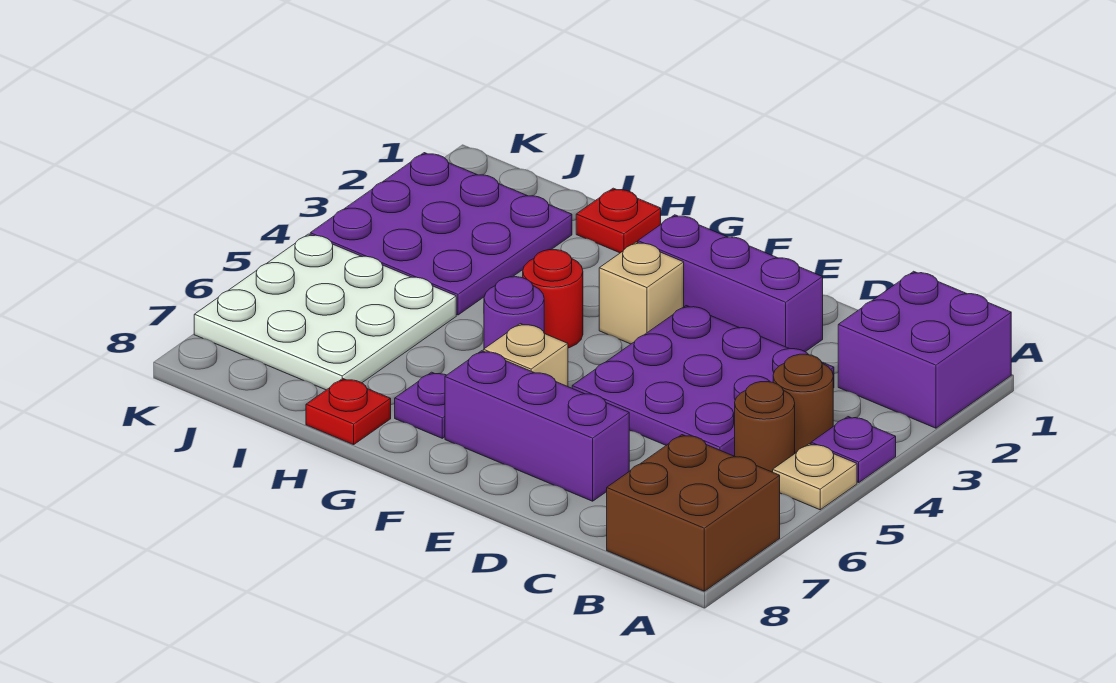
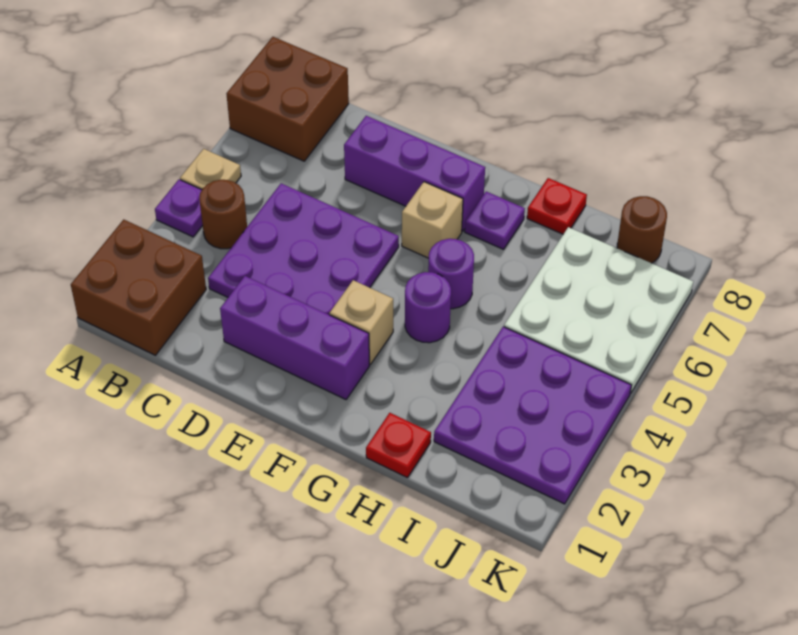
purple 2x2 brick [838,271,1011,428] -> brown 2x2 brick [71,220,206,355]
brown 1x1 round brick [735,382,795,472] -> brown 1x1 round brick moved to [617,196,667,263]
red 1x1 round brick [523,250,583,348] -> purple 1x1 round brick [405,272,451,343]

